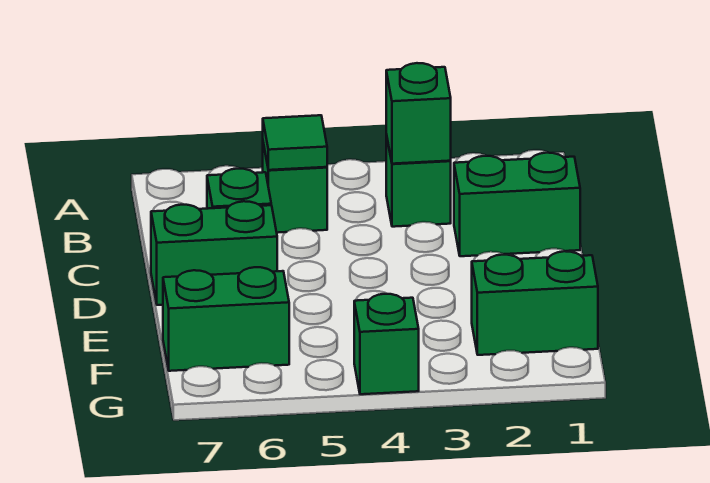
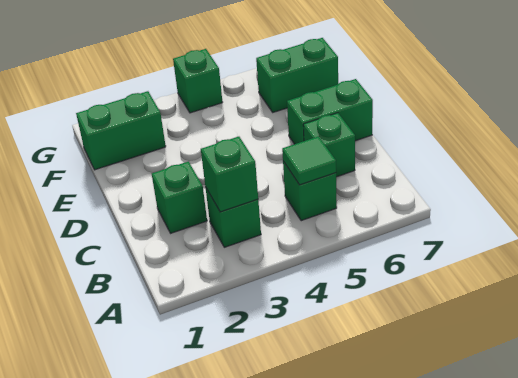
green 1x2 brick [454,153,580,256] -> green 1x1 brick [152,162,207,233]

